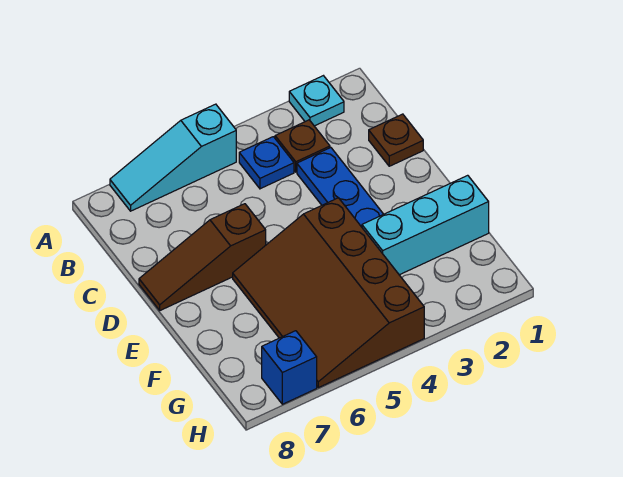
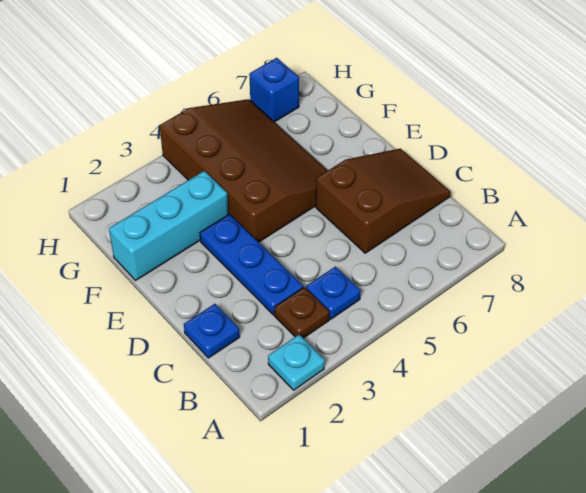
cyan 1x3 slope [110,104,236,211] -> none
brown 1x1 plate [369,114,423,166] -> blue 1x1 plate [184,304,240,358]
brown 1x3 slope [139,204,266,310] -> brown 2x3 slope [316,148,451,253]

